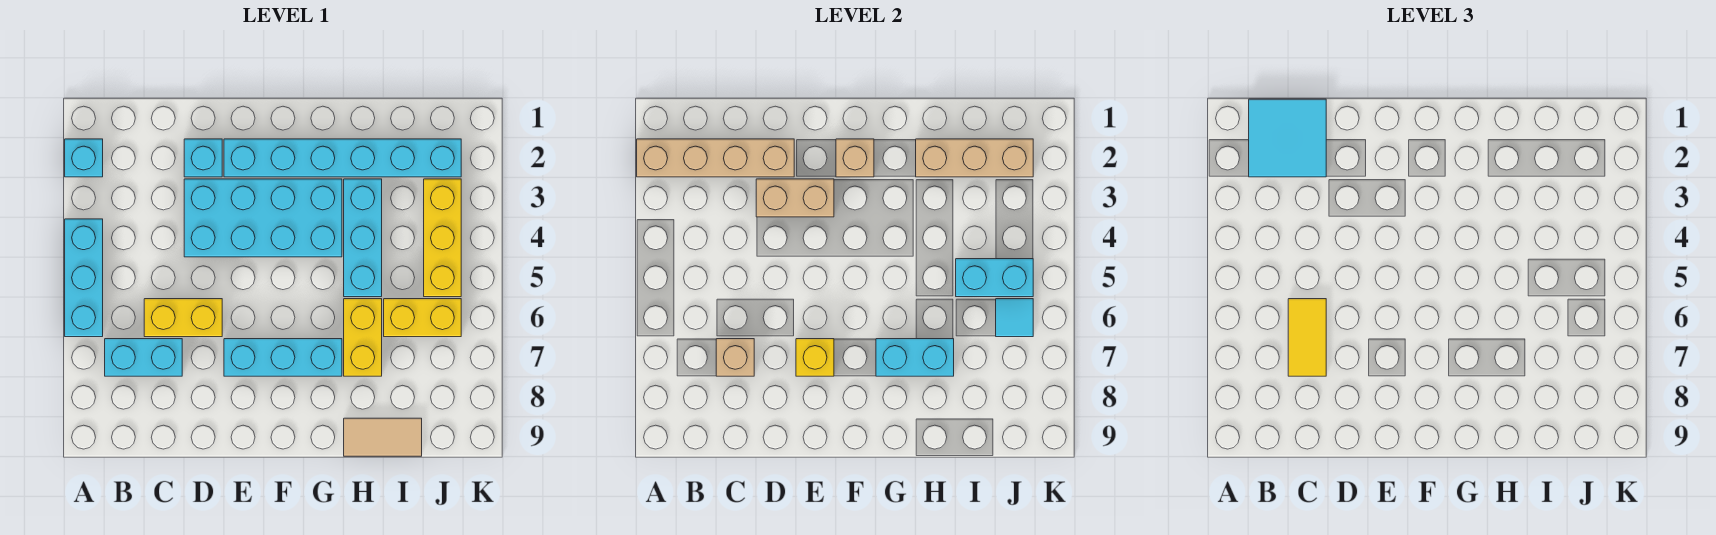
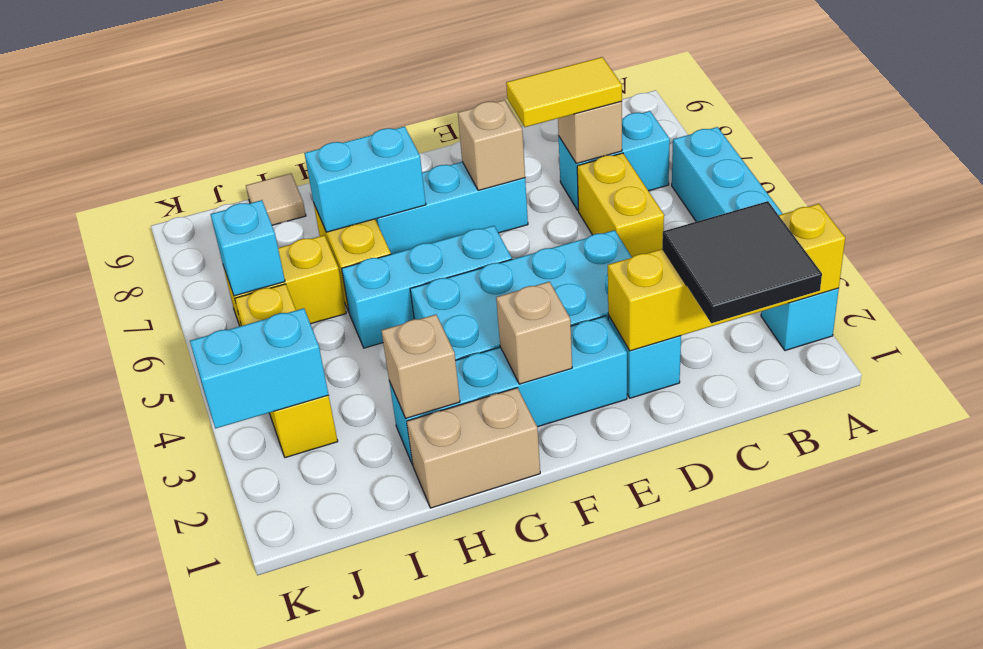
tan 1x4 brick [637,139,794,177] -> yellow 1x4 brick [608,204,845,351]
cyan 2x2 tile [1249,99,1326,177] -> black 2x2 tile [662,201,822,323]
yellow 1x2 brick [144,299,222,337] -> yellow 1x2 brick turned to [577,153,664,257]
yellow 1x2 tile [1288,299,1326,376] -> yellow 1x2 tile turned to [506,57,622,127]
tan 1x2 brick [756,179,834,217] -> tan 1x2 brick moved to [407,388,540,508]
cyan 1x6 brick [224,139,461,177] -> cyan 1x4 brick [389,316,627,465]
yellow 1x1 brick [796,339,834,376] -> tan 1x1 brick [458,100,525,190]
tan 1x3 brick [916,139,1033,177] -> tan 1x1 brick [381,315,460,418]
cyan 1x3 brick [344,179,382,297] -> cyan 1x3 brick turned to [342,226,512,348]
tan 1x2 tile [344,418,422,456] -> tan 1x1 tile [246,173,306,225]
cyan 1x2 brick [956,259,1033,297] -> cyan 1x2 brick moved to [190,308,328,428]
cyan 1x1 tile [996,299,1033,337] -> cyan 1x1 brick [211,200,285,296]

